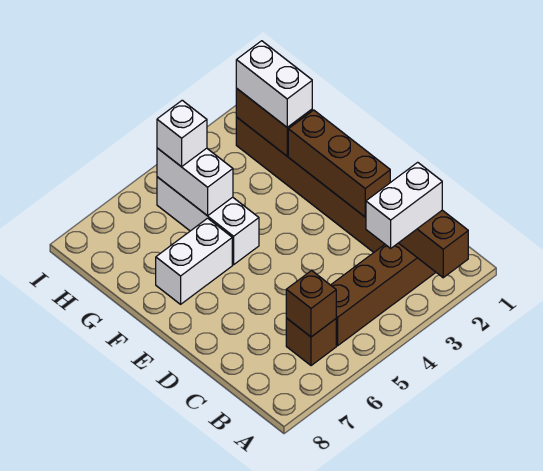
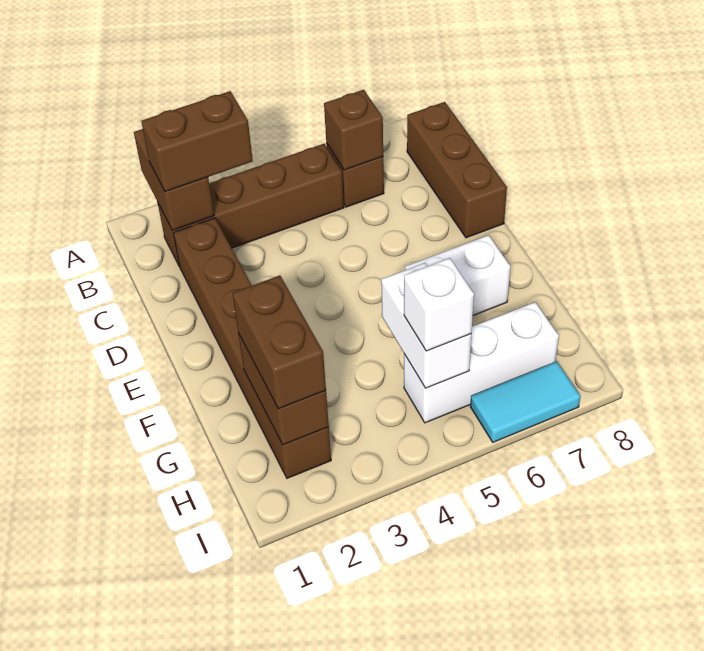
white 1x2 brick [366,162,442,248] -> brown 1x2 brick [141,91,253,192]
brown 1x3 brick [288,110,390,217] -> brown 1x3 brick moved to [407,102,507,238]
white 1x3 brick [157,177,259,265] -> white 1x3 brick turned to [404,302,559,423]
white 1x2 brick [236,41,312,127] -> brown 1x2 brick [233,276,326,409]
none -> cyan 1x2 tile [470,361,581,442]

